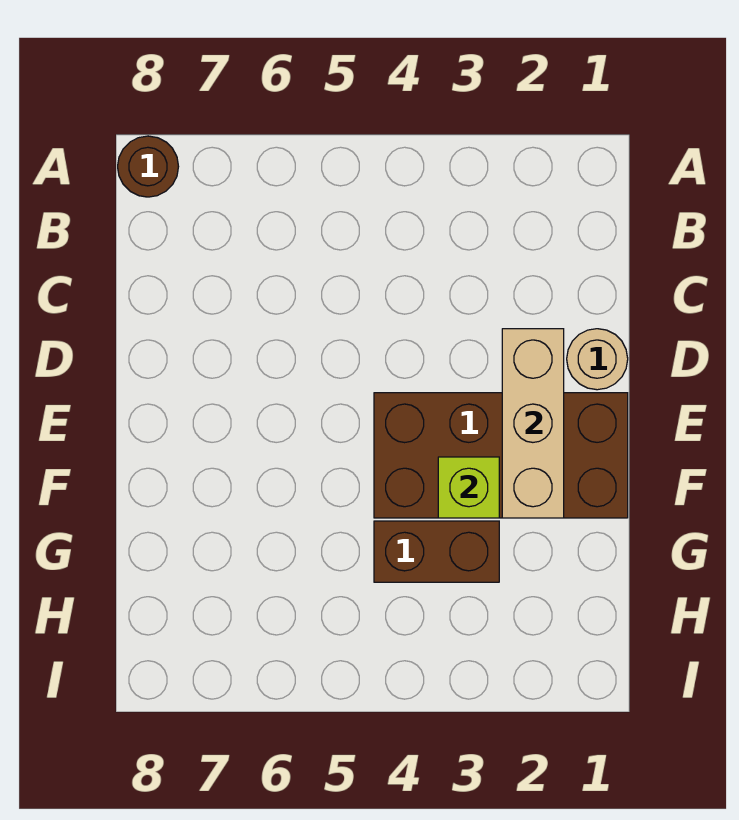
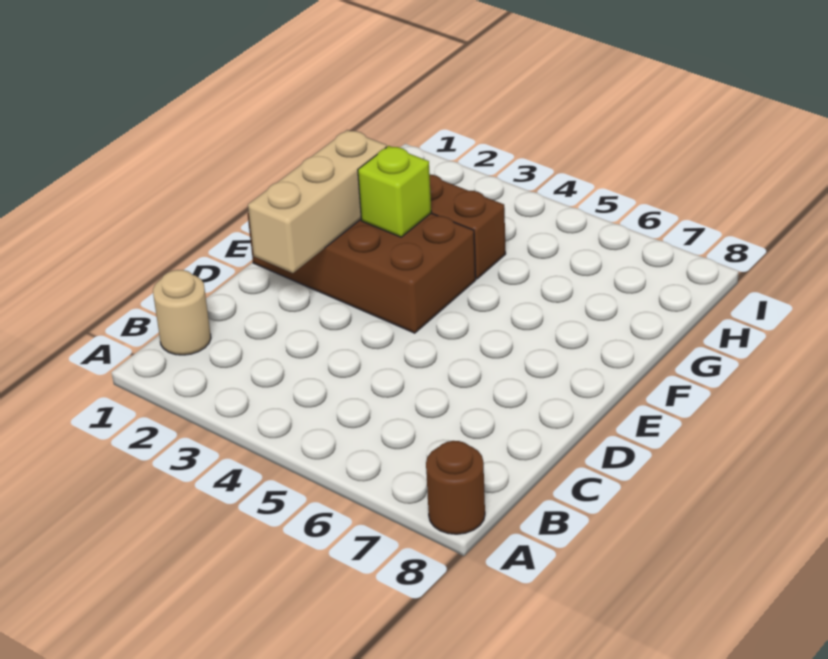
tan 1x1 round brick [567,329,628,390] -> tan 1x1 round brick moved to [153,270,211,355]

